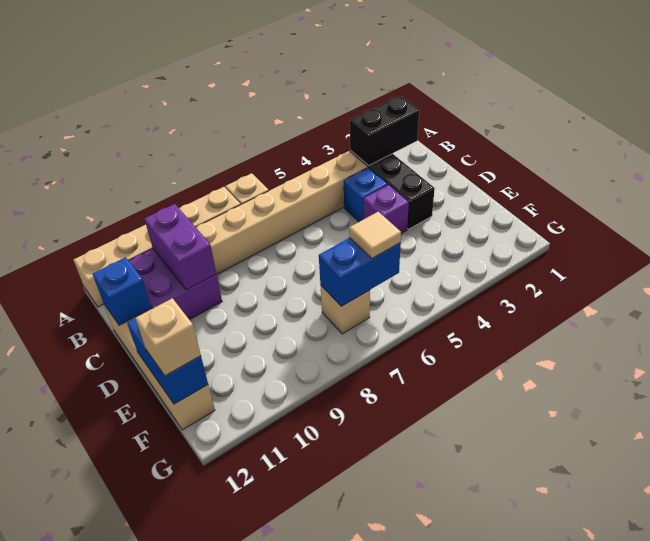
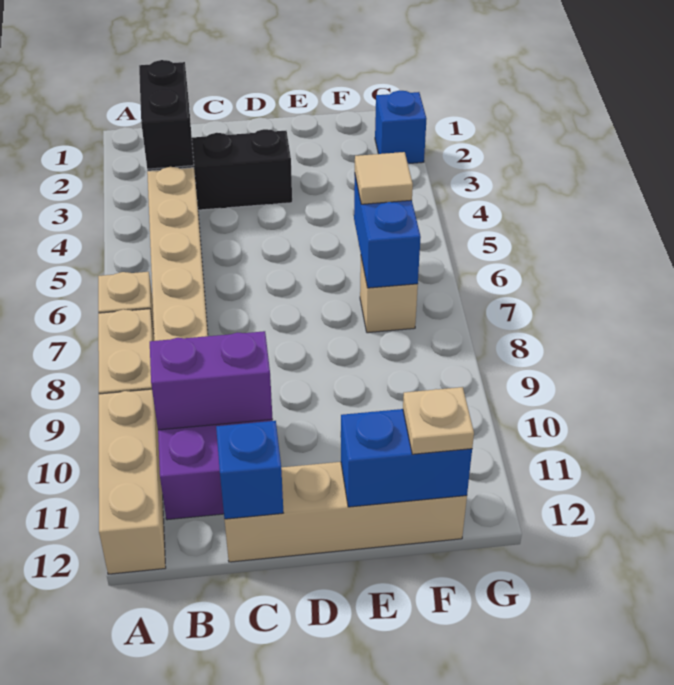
blue 1x1 brick [344,168,388,222] -> blue 1x1 brick moved to [375,90,426,164]
purple 1x1 brick [364,185,409,233] -> none
tan 1x1 brick [135,298,201,376] -> tan 1x1 plate [403,387,474,454]

